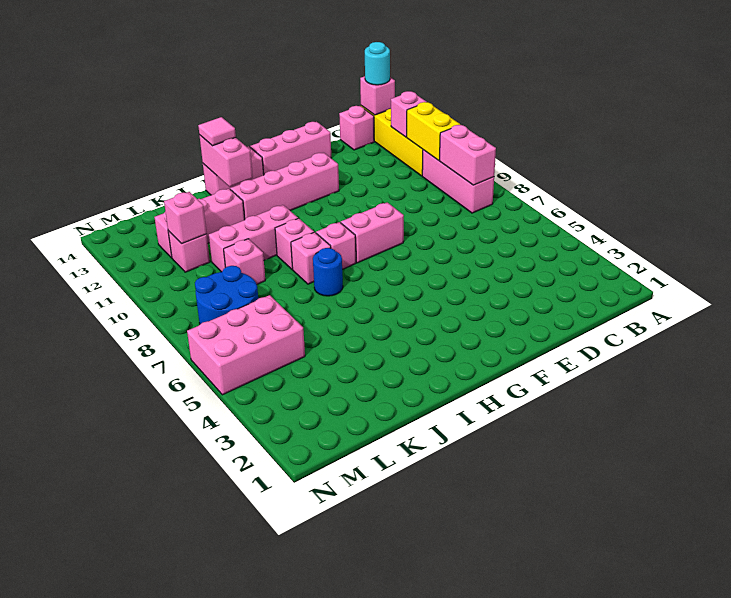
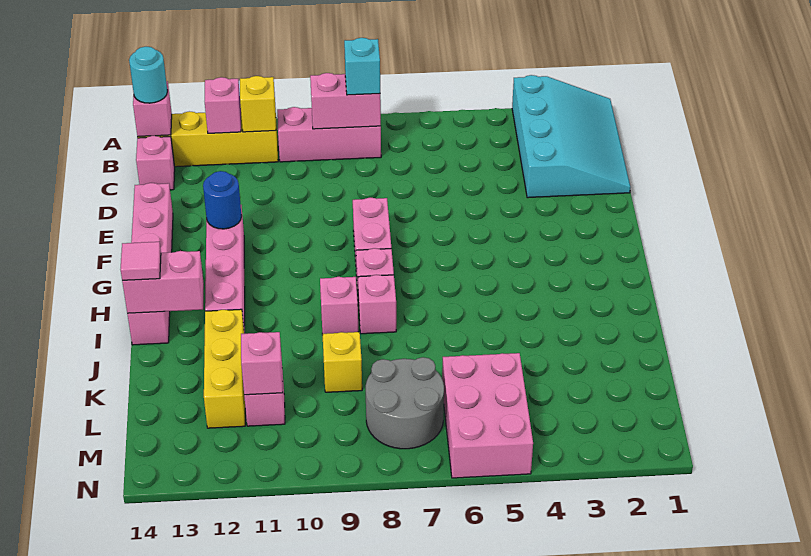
none -> cyan 3x4 slope [512,75,631,198]
none -> cyan 1x1 brick [344,38,380,95]
yellow 1x2 brick [407,102,460,160] -> yellow 1x1 brick [240,76,276,132]
blue 1x1 round brick [313,248,343,296] -> blue 1x1 round brick moved to [203,171,242,229]
pink 1x3 brick [209,205,298,272] -> none
pink 1x3 brick [154,189,245,258] -> yellow 1x3 brick [204,309,245,428]
pink 1x1 brick [224,239,265,284] -> yellow 1x1 brick [322,332,362,392]
blue 2x2 round brick [195,266,258,324] -> grey 2x2 round brick [366,357,444,449]

